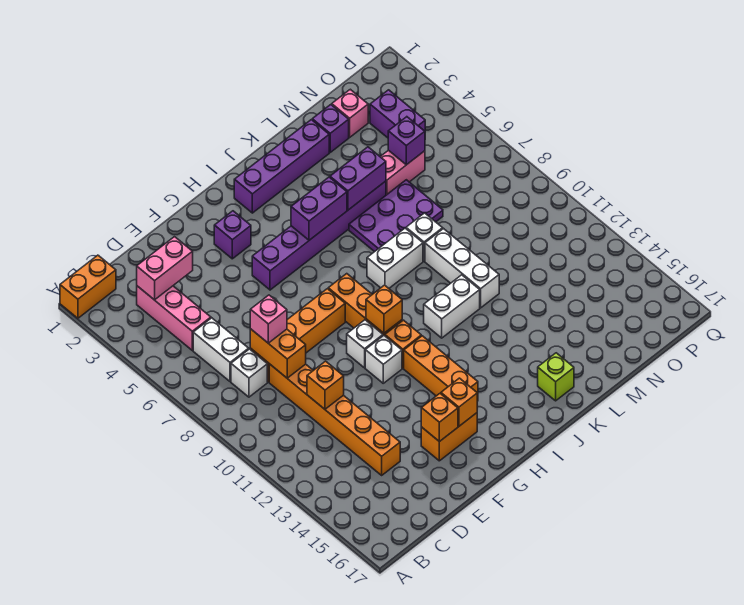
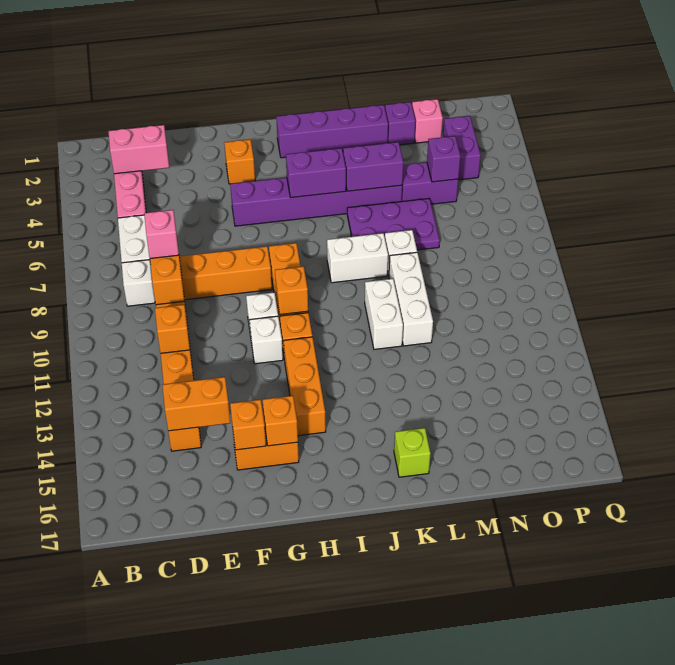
orange 1x2 brick [60,255,116,318] -> orange 1x2 brick moved to [162,377,230,431]
purple 1x1 brick [214,211,251,259] -> orange 1x1 brick [224,139,255,184]
white 1x2 brick [424,275,480,338] -> white 1x2 brick turned to [365,279,403,349]
pink 1x2 brick [380,150,425,195] -> purple 1x2 brick [402,162,458,204]

